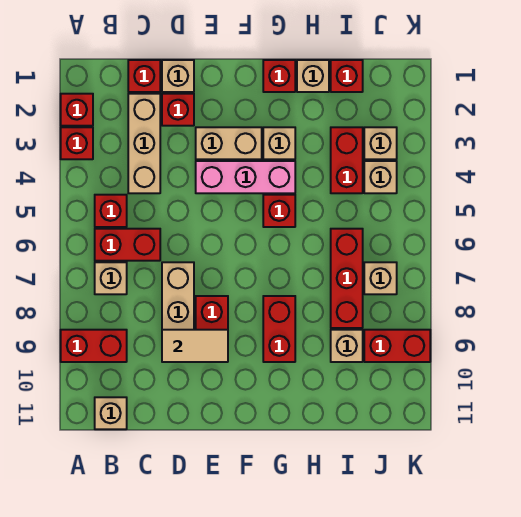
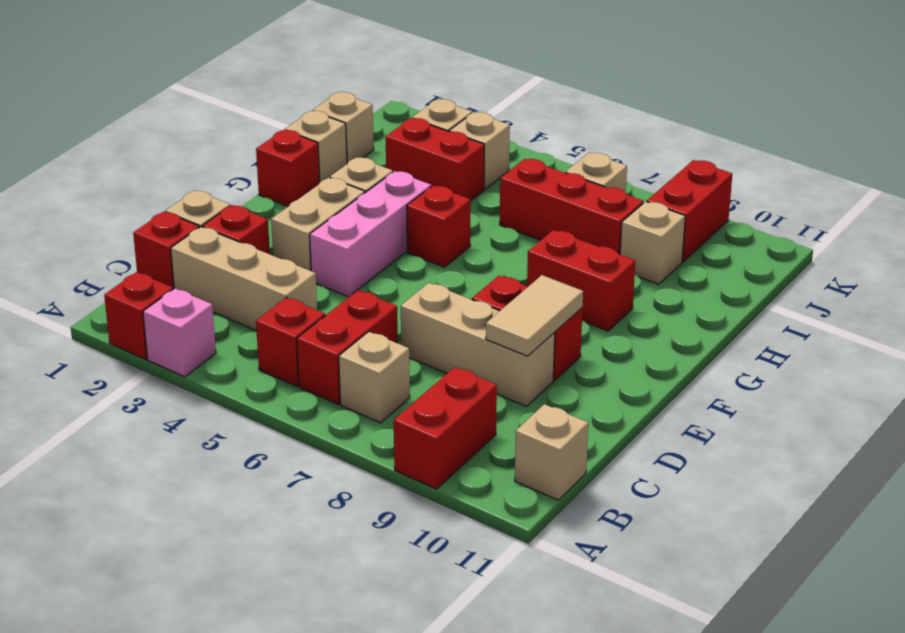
red 1x1 brick [61,127,93,159] -> pink 1x1 brick [143,288,216,377]
red 1x1 brick [331,60,363,92] -> tan 1x1 brick [313,92,374,164]

